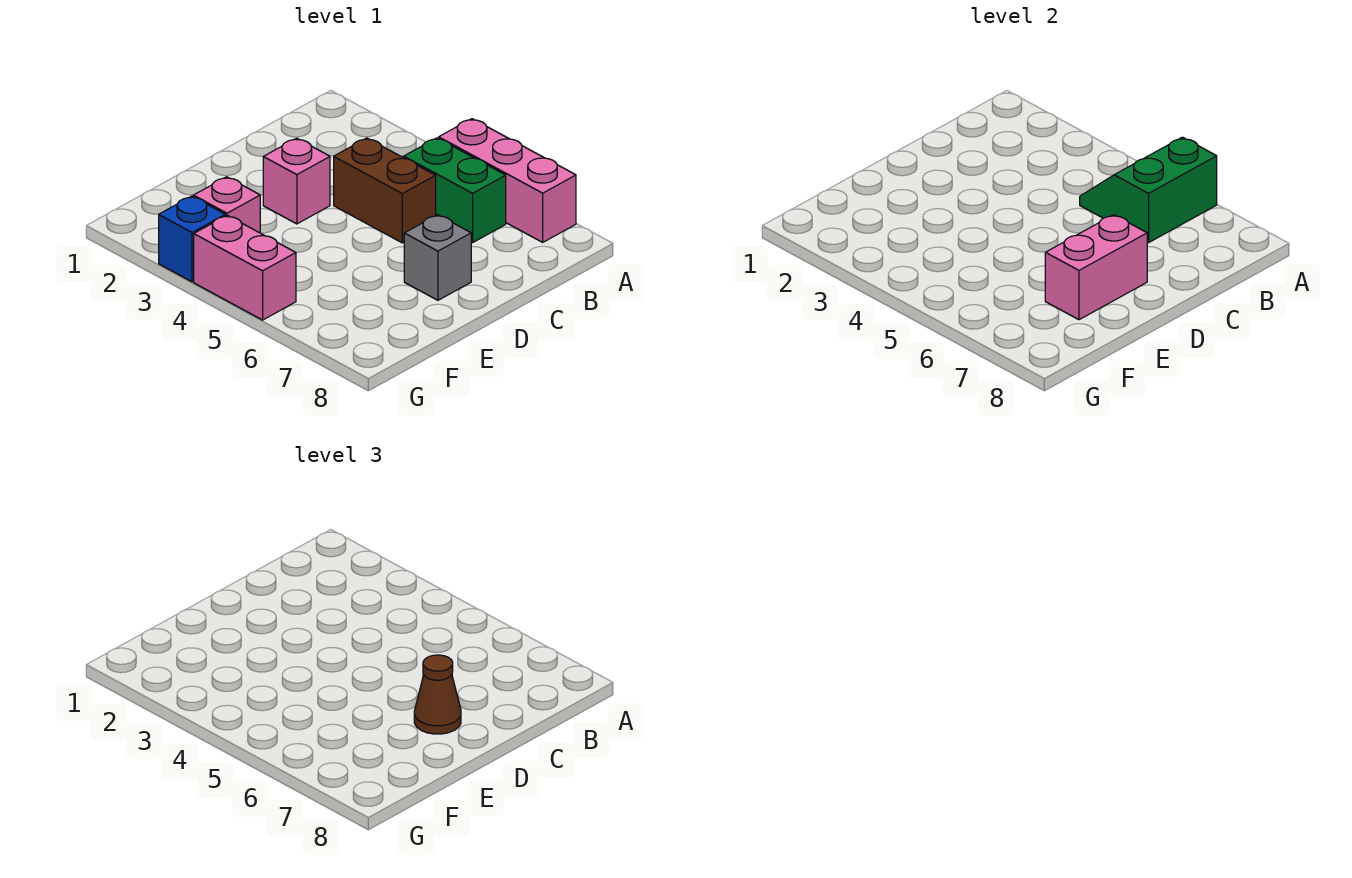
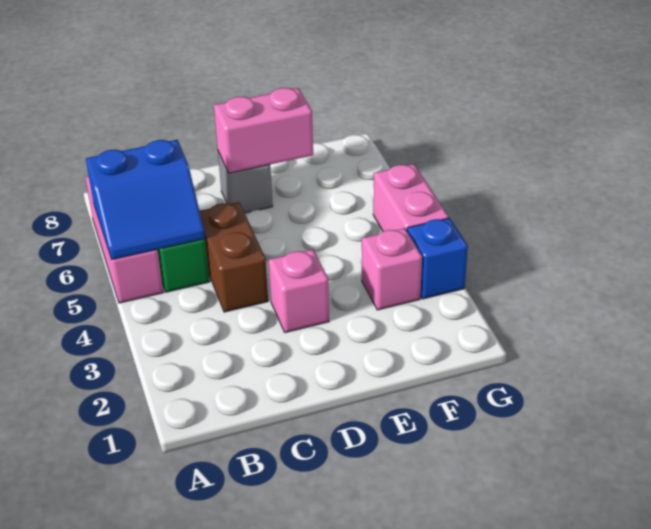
green 2x2 slope [1080,137,1217,243] -> blue 2x2 slope [86,140,205,260]
brown 1x1 cone [414,655,461,734] -> none

